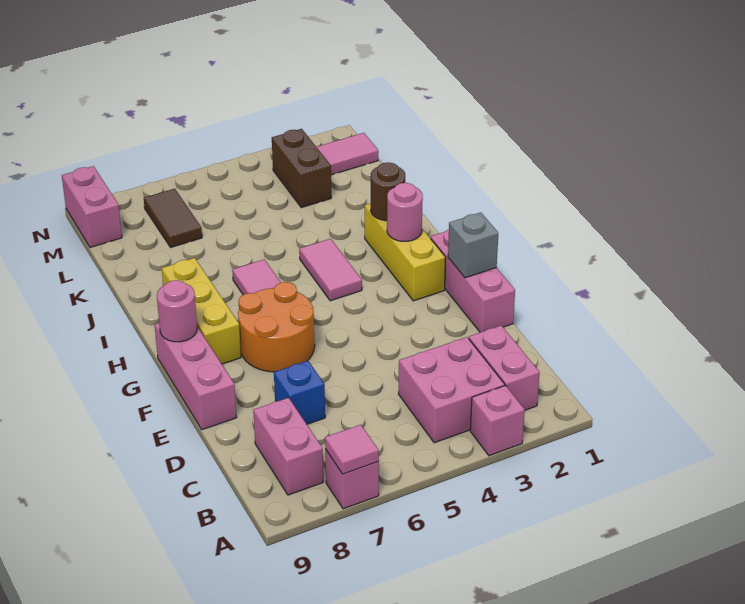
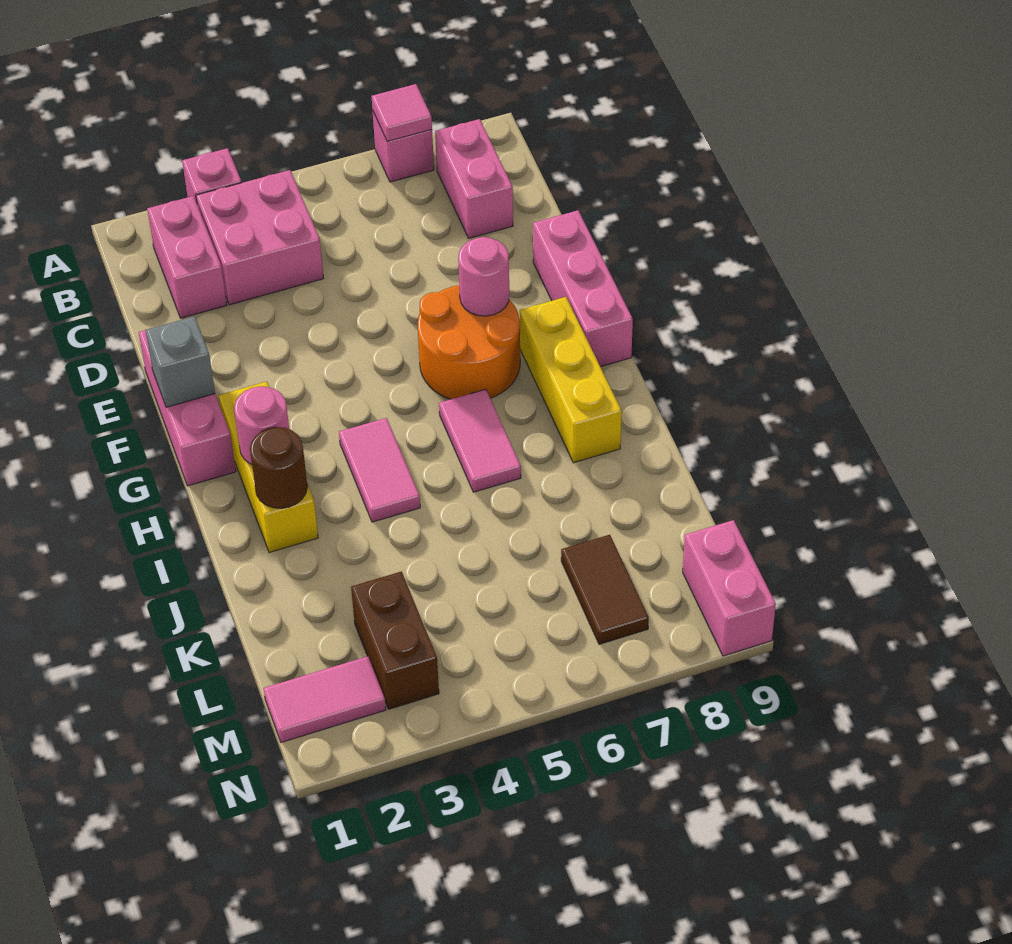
blue 1x1 brick [274,361,325,424] -> none
pink 1x1 round brick [157,280,197,342] -> pink 1x1 round brick moved to [458,237,509,316]

